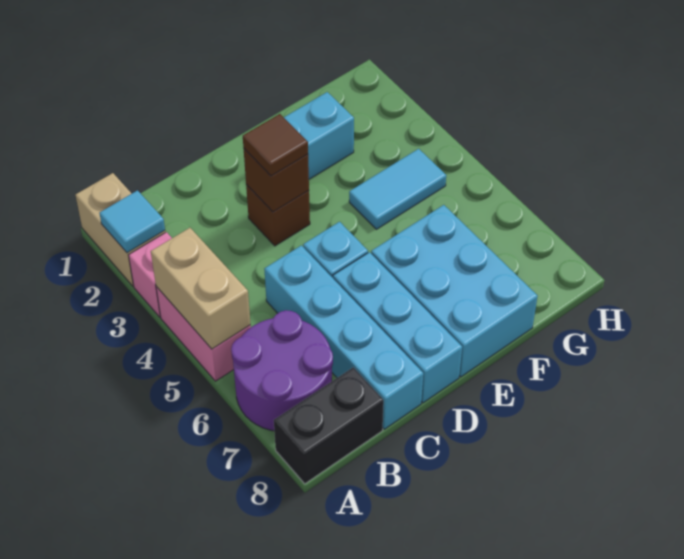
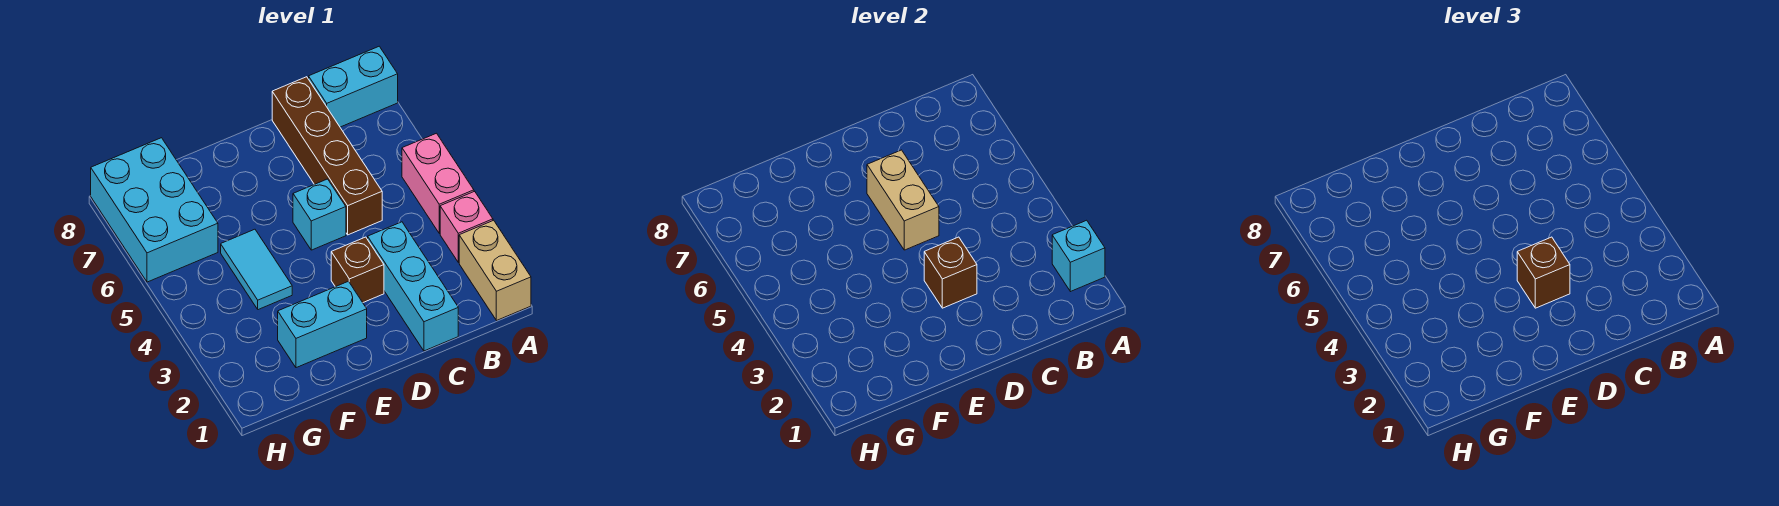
cyan 1x1 tile [100,190,165,253] -> cyan 1x1 brick [1052,220,1105,292]
tan 1x2 brick [151,228,251,349] -> tan 1x2 brick moved to [867,150,939,250]
purple 2x2 round brick [231,310,333,431] -> none
black 1x2 brick [274,367,384,484] -> cyan 1x2 brick [309,46,398,127]
cyan 1x4 brick [264,245,423,429] -> brown 1x4 brick [272,77,382,235]
brown 1x1 tile [243,114,308,176] -> brown 1x1 brick [1517,237,1570,308]
cyan 1x3 brick [333,252,462,403] -> cyan 1x3 brick moved to [368,222,458,351]
cyan 2x3 brick [371,205,538,377] -> cyan 2x3 brick moved to [91,138,218,282]
cyan 1x2 tile [349,149,446,229] -> cyan 1x2 tile turned to [221,229,292,310]

